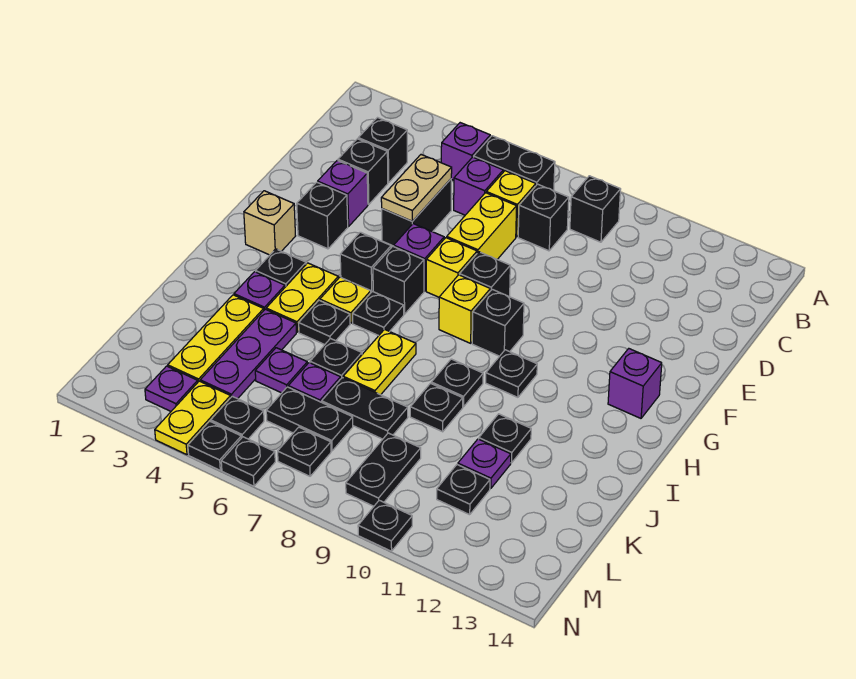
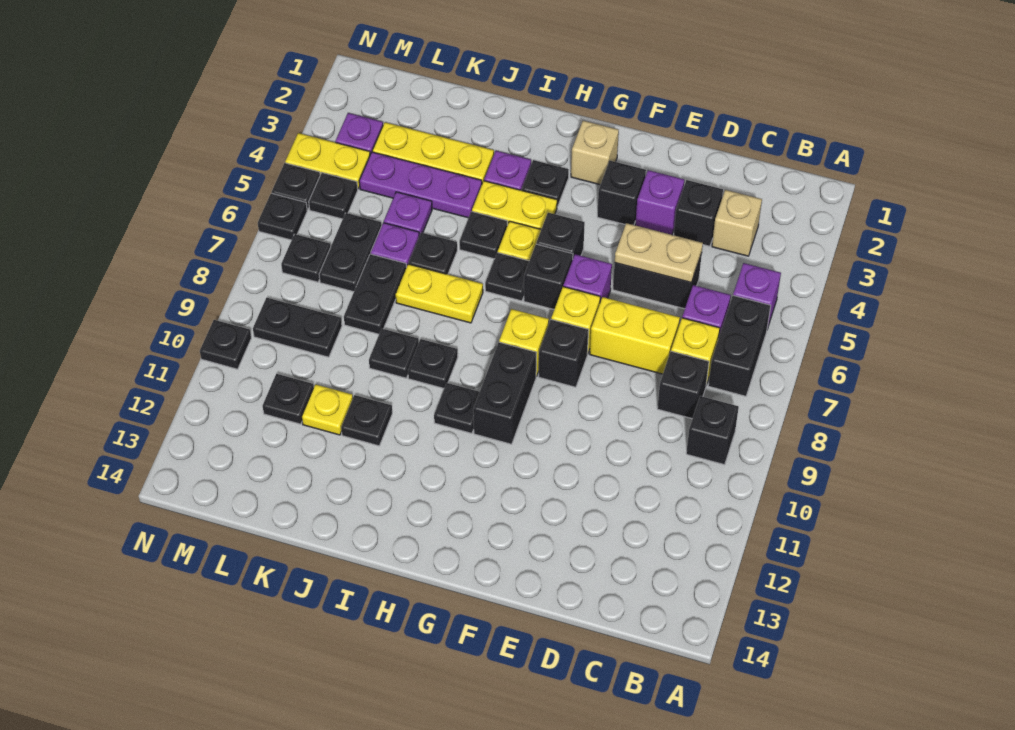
black 1x1 brick [358,118,407,183] -> tan 1x1 brick [712,190,762,256]
black 1x1 brick [472,289,524,356] -> black 1x2 brick [473,342,537,444]
purple 1x1 brick [608,349,662,418] -> none
purple 1x1 plate [458,439,511,488] -> yellow 1x1 plate [302,384,353,435]

